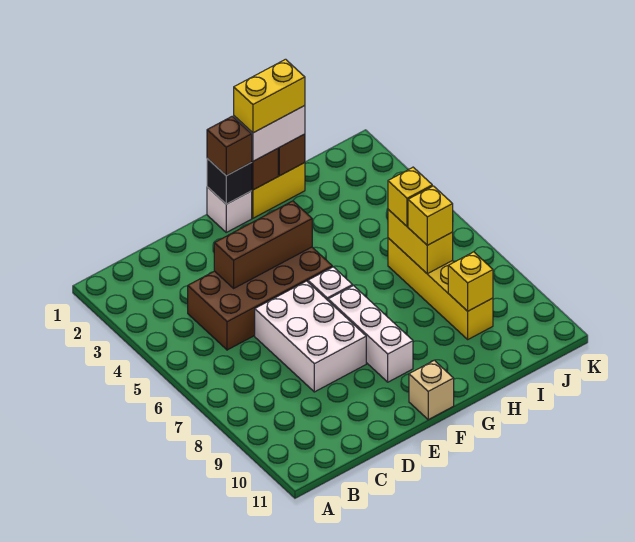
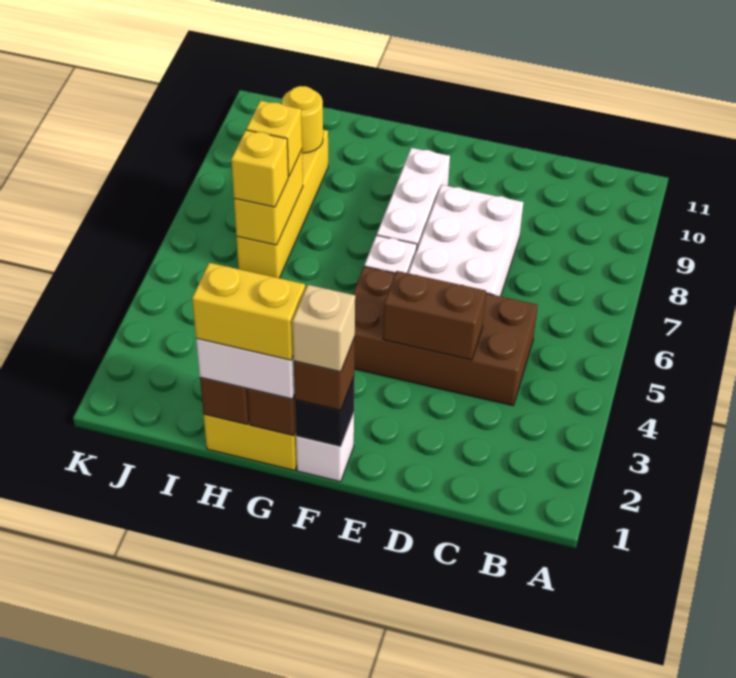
brown 1x3 brick [214,201,312,288] -> brown 1x2 brick [383,271,486,360]
tan 1x1 brick [409,360,454,420] -> tan 1x1 brick moved to [292,285,355,372]
yellow 1x1 brick [448,252,493,311] -> yellow 1x1 round brick [282,86,323,153]

